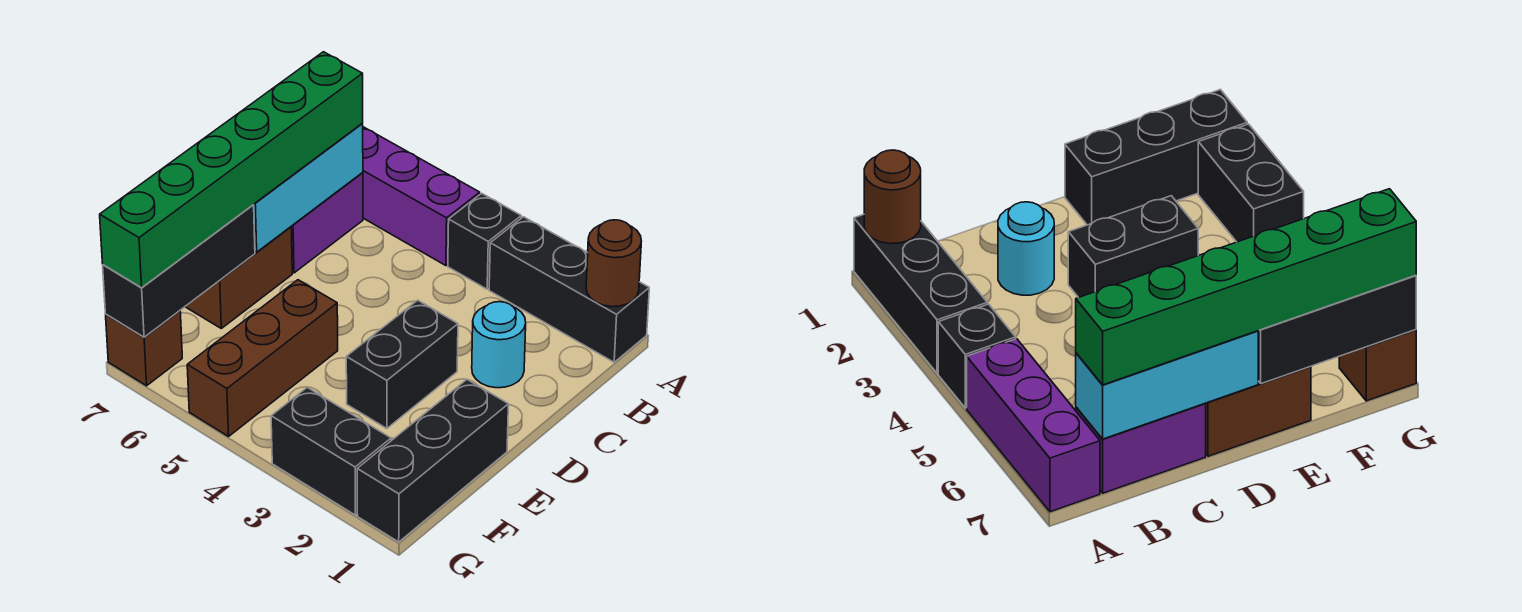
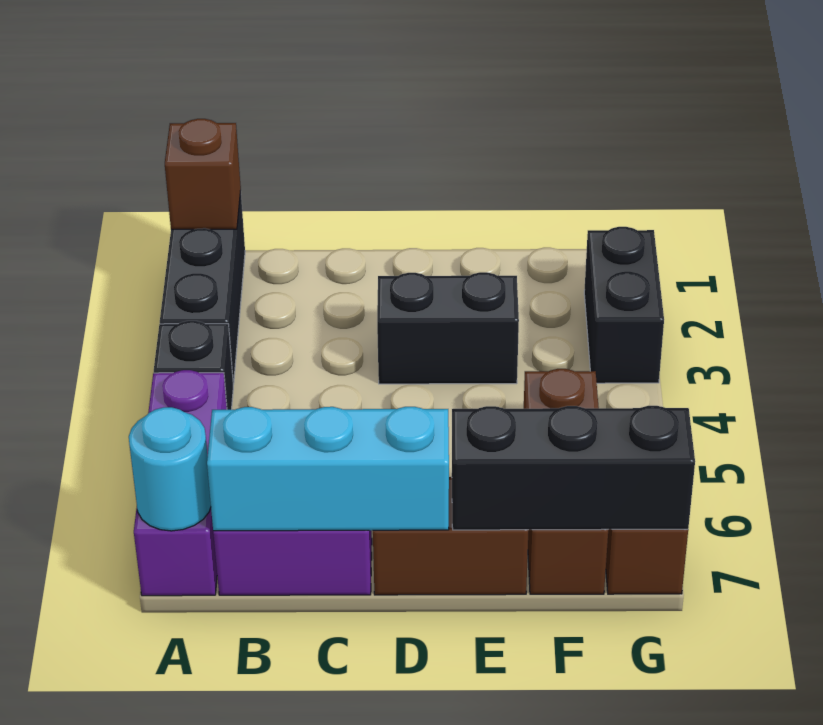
brown 1x1 round brick [586,220,641,307] -> brown 1x1 brick [165,119,241,229]
green 1x6 brick [100,52,363,288] -> none
cyan 1x1 round brick [472,302,526,388] -> cyan 1x1 round brick moved to [129,407,211,531]
black 1x3 brick [357,380,508,542] -> none
brown 1x3 brick [187,280,338,436] -> brown 1x3 brick turned to [524,369,608,594]

